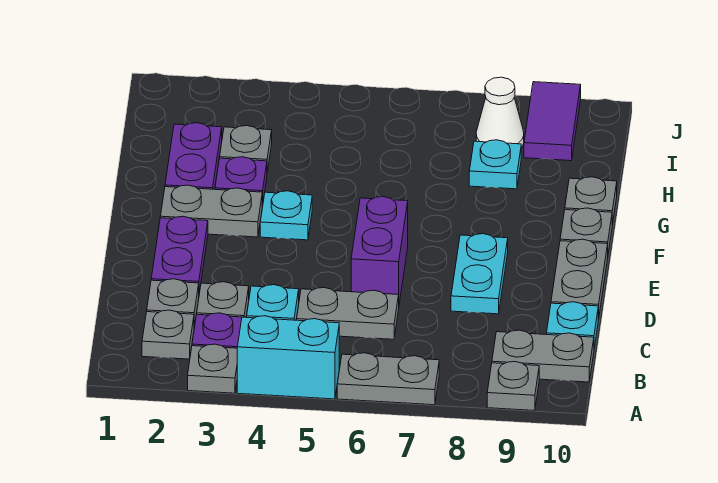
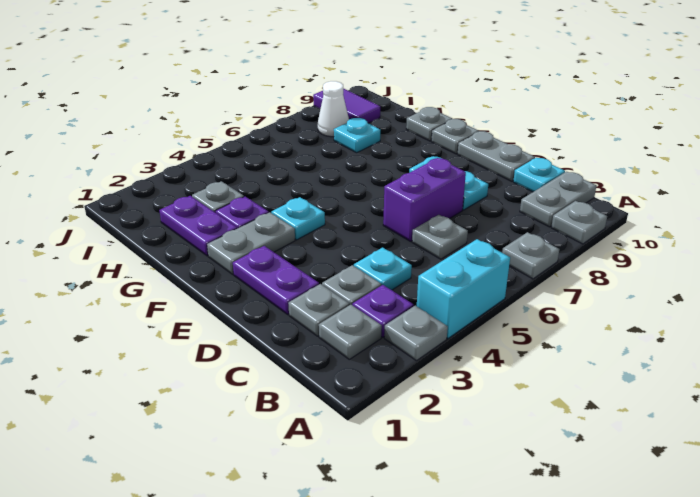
grey 1x2 plate [337,353,439,405] -> grey 1x1 plate [502,232,559,279]
grey 1x2 plate [297,288,399,339] -> grey 1x1 plate [412,215,468,259]
purple 1x2 brick [351,197,408,303] -> purple 1x2 brick turned to [383,158,466,241]

